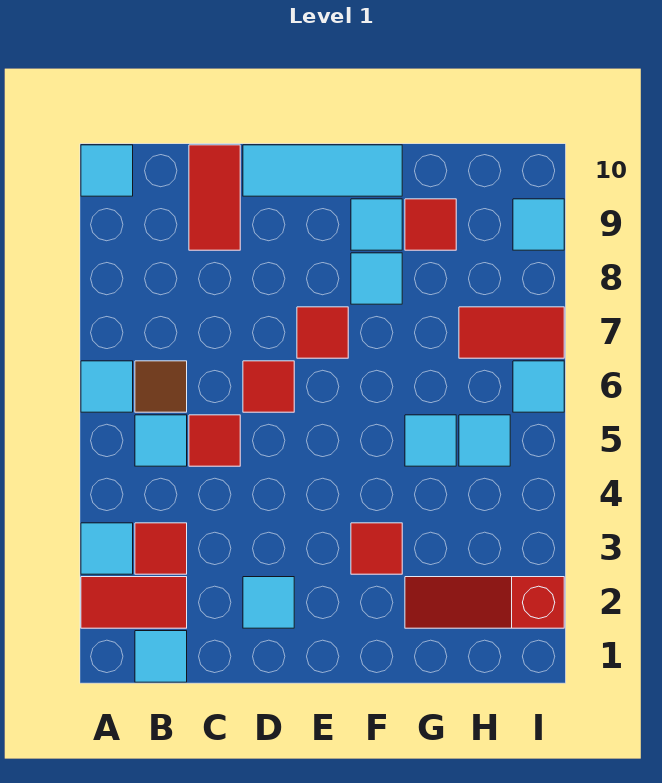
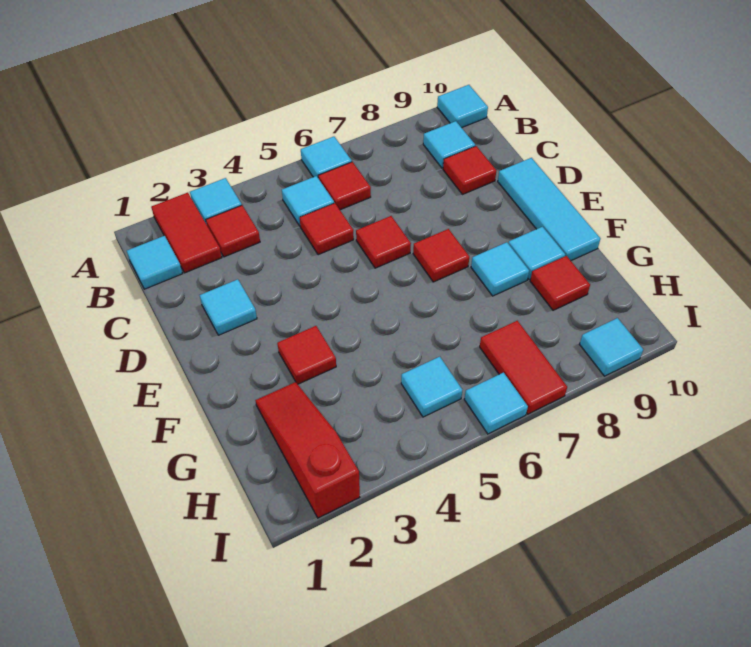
brown 1x1 tile [135,361,187,412] -> red 1x1 tile [318,162,371,210]
red 1x2 tile [189,145,240,250] -> red 1x1 tile [443,146,496,194]
cyan 1x1 tile [405,415,456,466] -> cyan 1x1 tile moved to [423,121,475,168]

